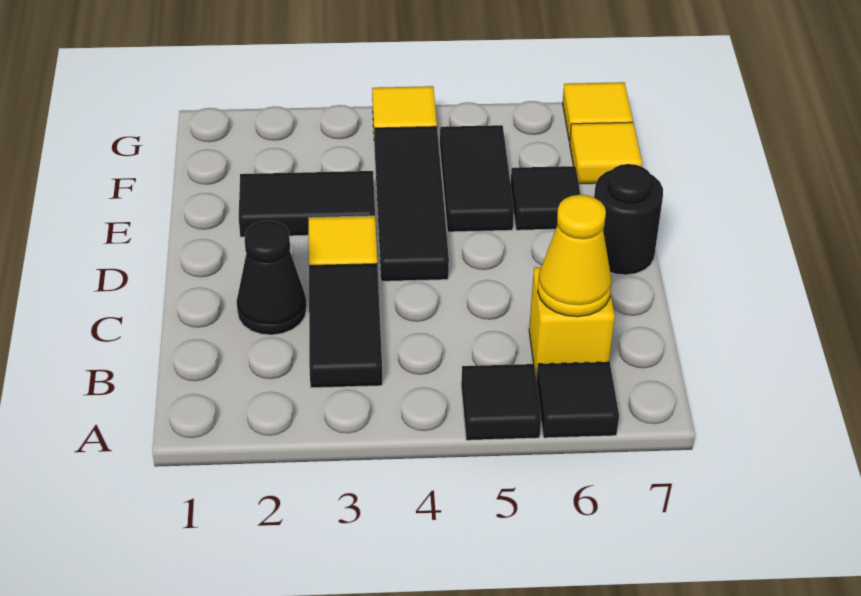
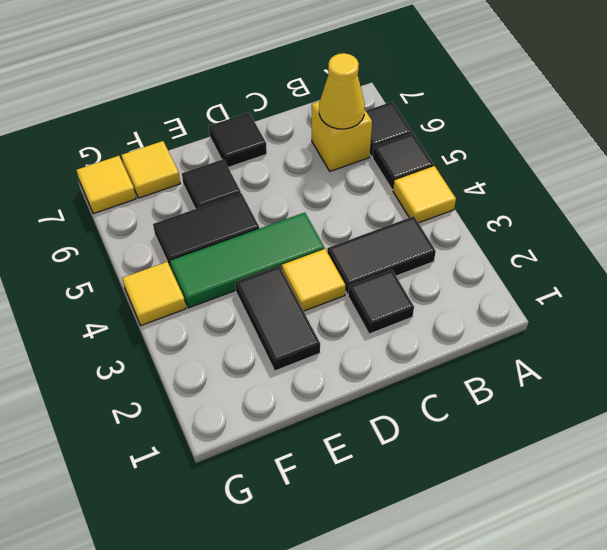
none -> yellow 1x1 tile [393,166,456,223]
black 1x1 cone [237,221,306,335] -> black 1x1 tile [348,270,414,334]
black 1x3 tile [374,127,449,281] -> green 1x3 tile [170,212,324,308]
black 1x1 round brick [594,164,663,275] -> black 1x1 tile [209,113,267,167]

